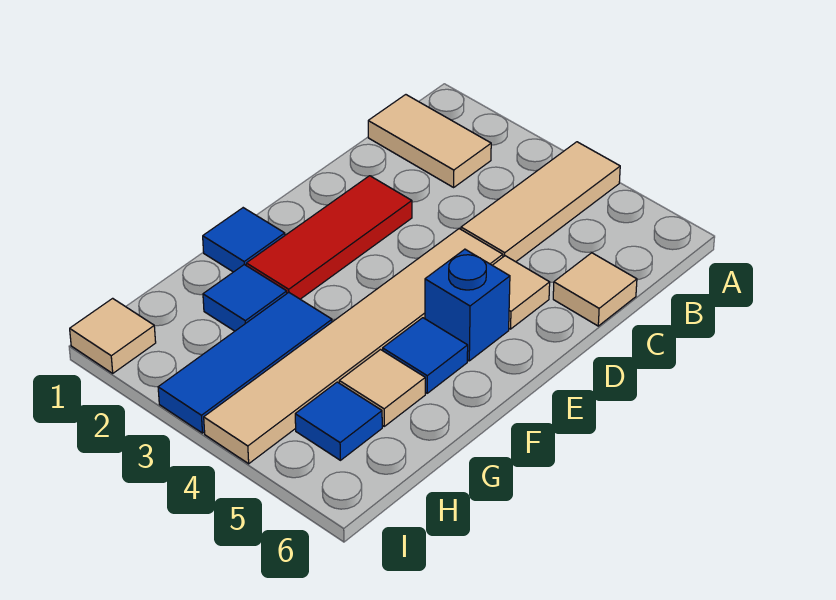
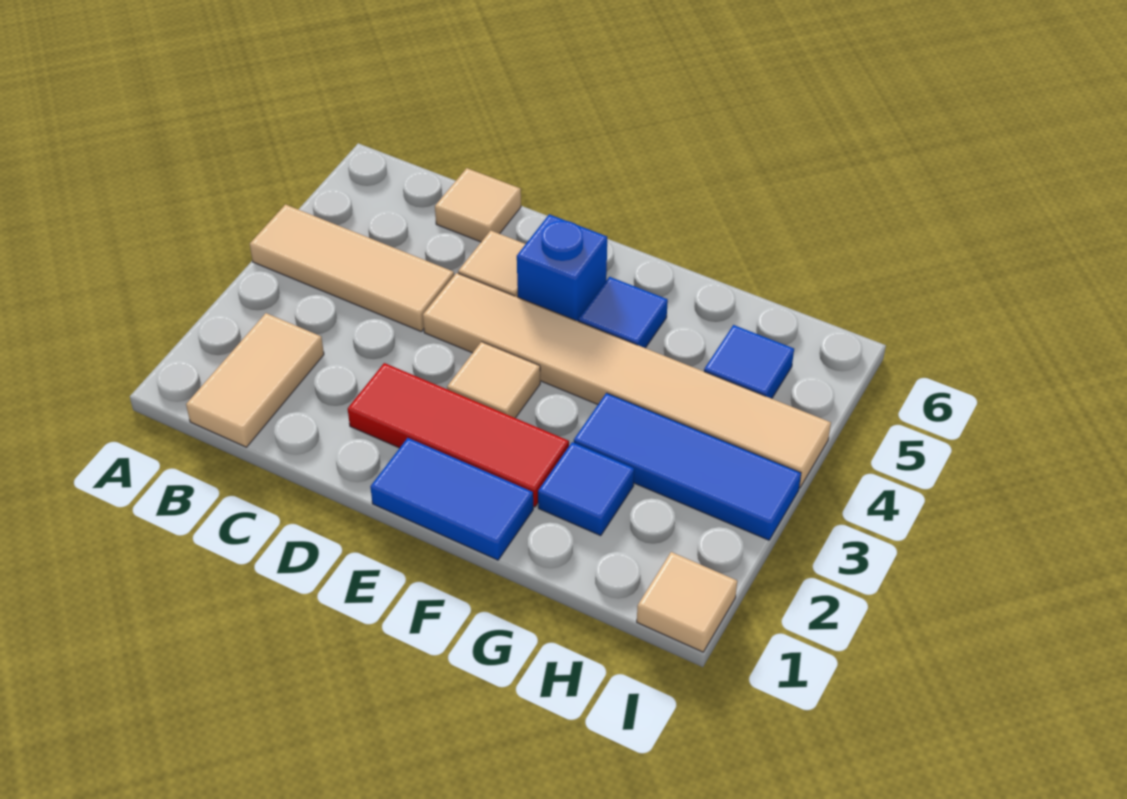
blue 1x1 tile [203,208,285,272] -> blue 1x2 tile [370,438,533,560]
tan 1x1 tile [339,350,425,426] -> tan 1x1 tile moved to [447,342,540,418]

